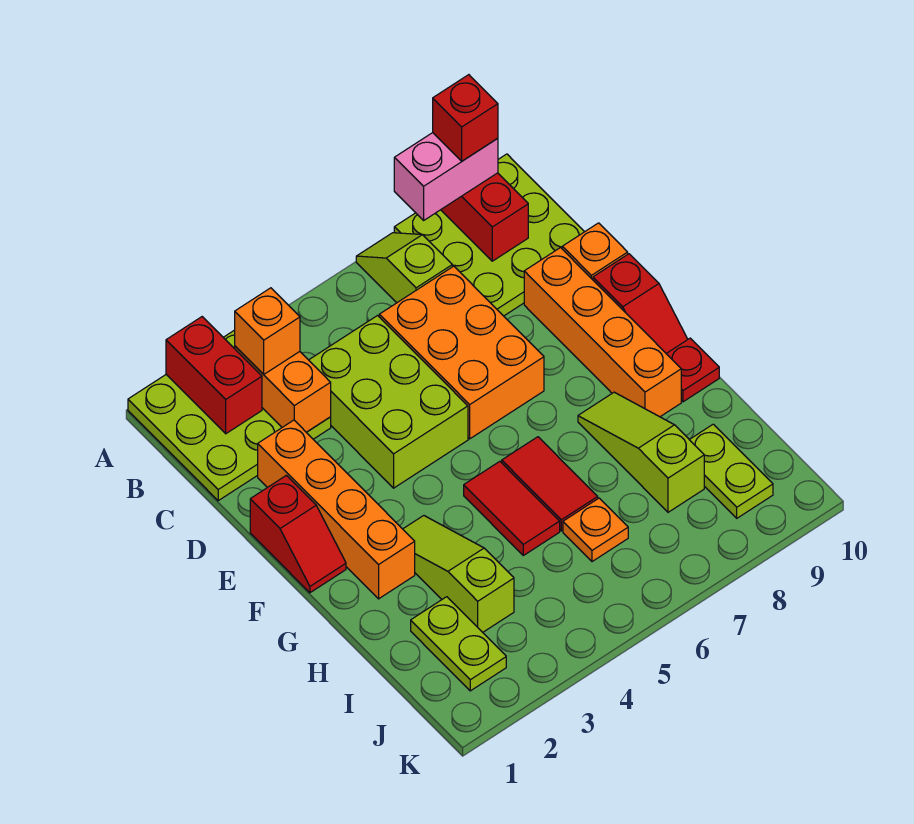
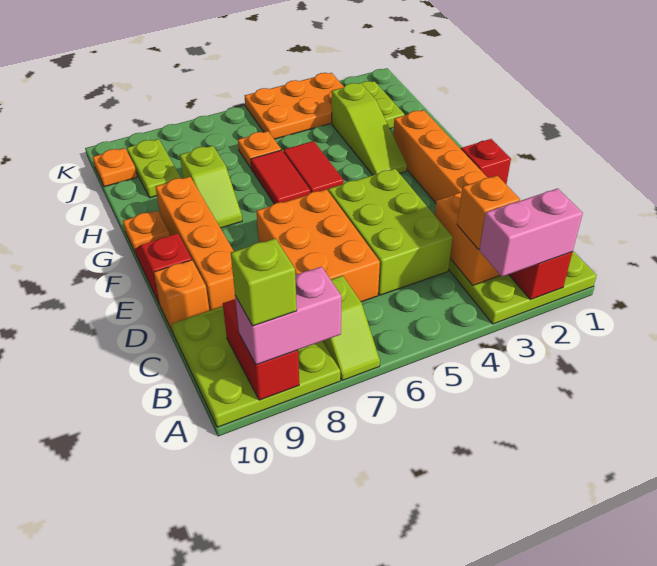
none -> pink 1x2 brick [479,189,583,277]
red 1x1 brick [433,75,498,161] -> lime 1x1 brick [231,238,297,326]
lime 1x3 slope [578,392,704,512] -> lime 1x2 slope [180,146,242,228]
red 1x1 plate [666,338,719,402] -> orange 1x1 plate [123,210,170,253]
none -> orange 2x3 plate [245,73,344,139]
none -> orange 1x1 plate [93,148,137,187]

